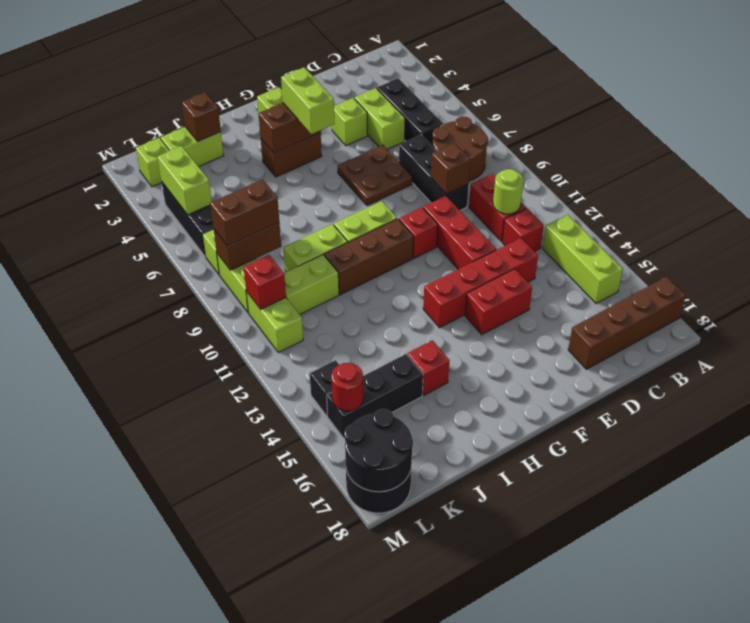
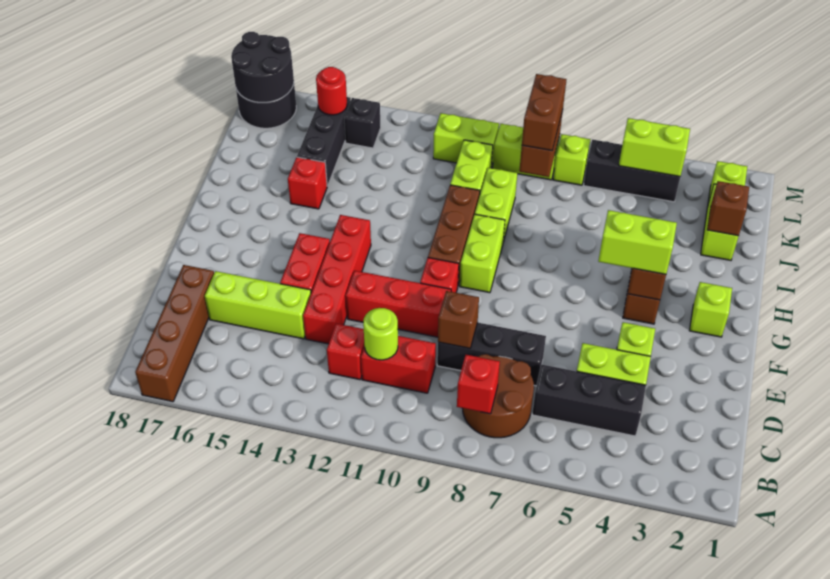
lime 1x3 brick [543,215,623,303] -> lime 1x3 brick moved to [205,271,311,339]
brown 2x2 plate [338,145,413,205] -> none
red 1x1 brick [244,255,286,309] -> red 1x1 brick moved to [457,355,500,414]

